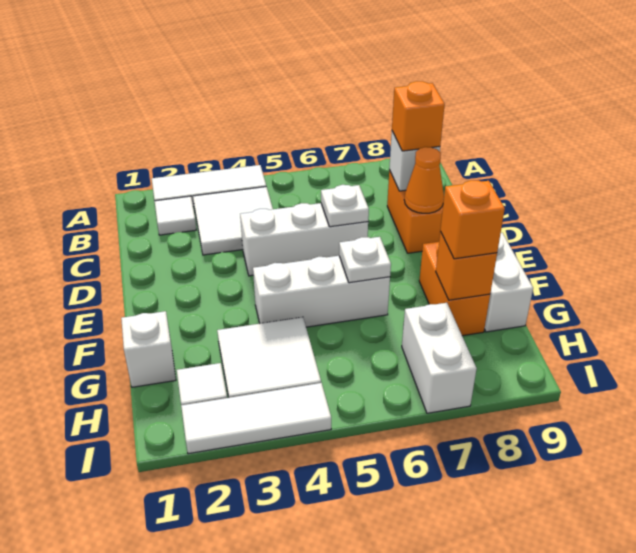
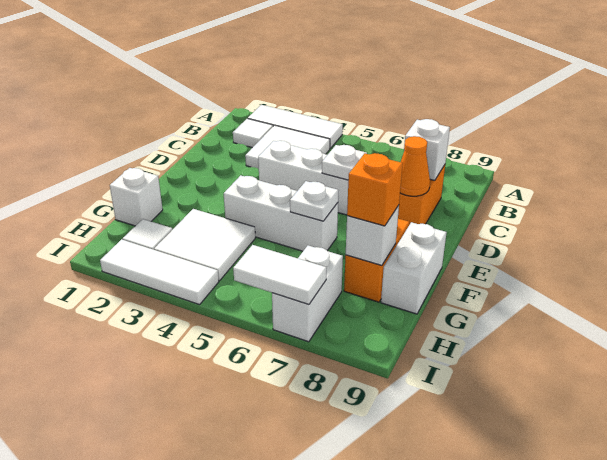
orange 1x1 brick [392,81,445,151] -> none
orange 1x1 brick [436,232,497,300] -> white 1x1 brick [346,205,399,265]
none -> white 1x2 tile [233,245,326,305]

